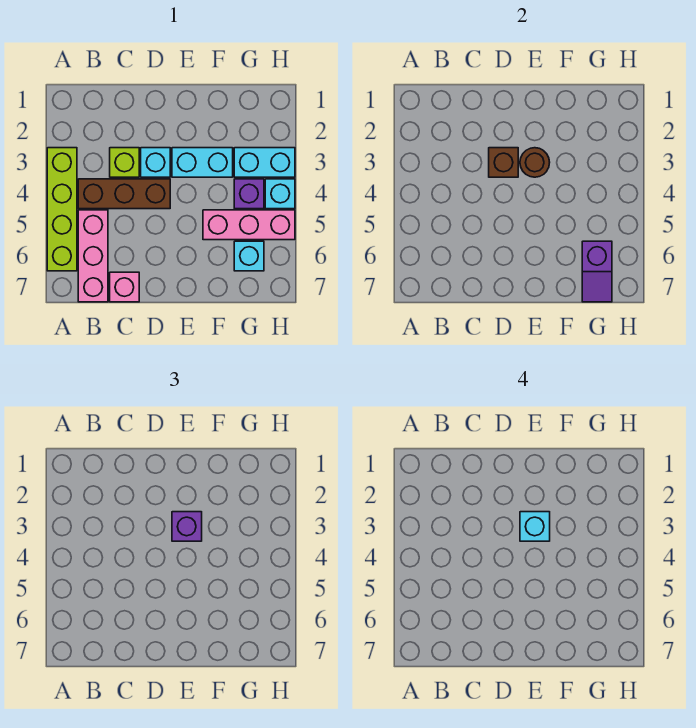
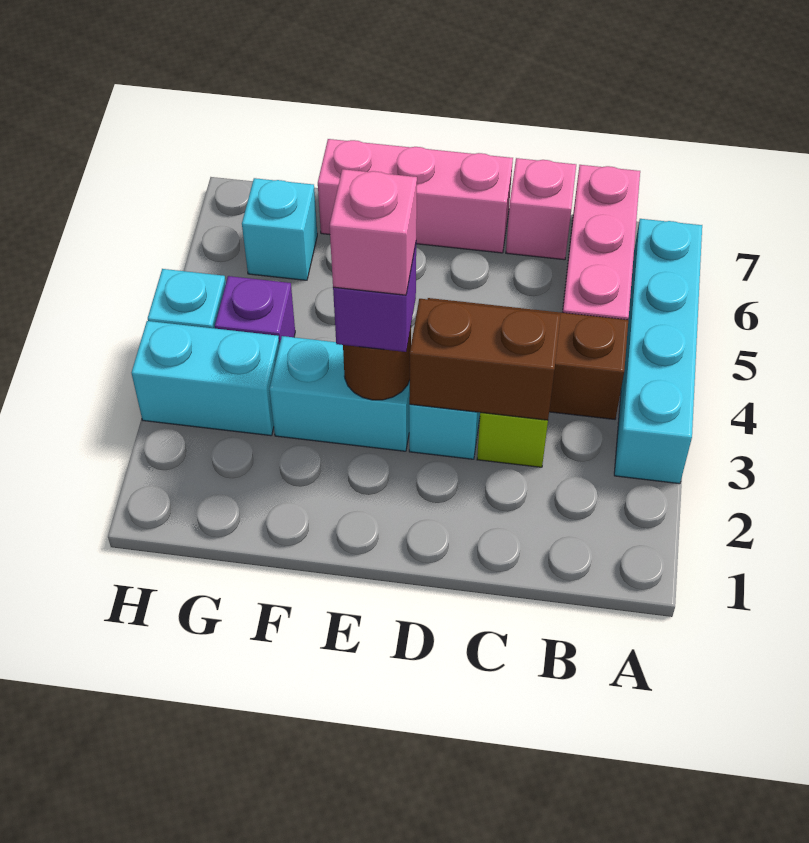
lime 1x4 brick [47,148,77,271] -> cyan 1x4 brick [614,219,702,484]
brown 1x1 brick [489,148,518,177] -> brown 1x2 brick [409,299,561,420]
cyan 1x1 brick [520,512,550,541] -> pink 1x1 brick [330,169,417,295]
pink 1x3 brick [203,210,295,240] -> pink 1x3 brick moved to [318,139,513,253]
purple 1x2 slope [582,241,612,302] -> none

